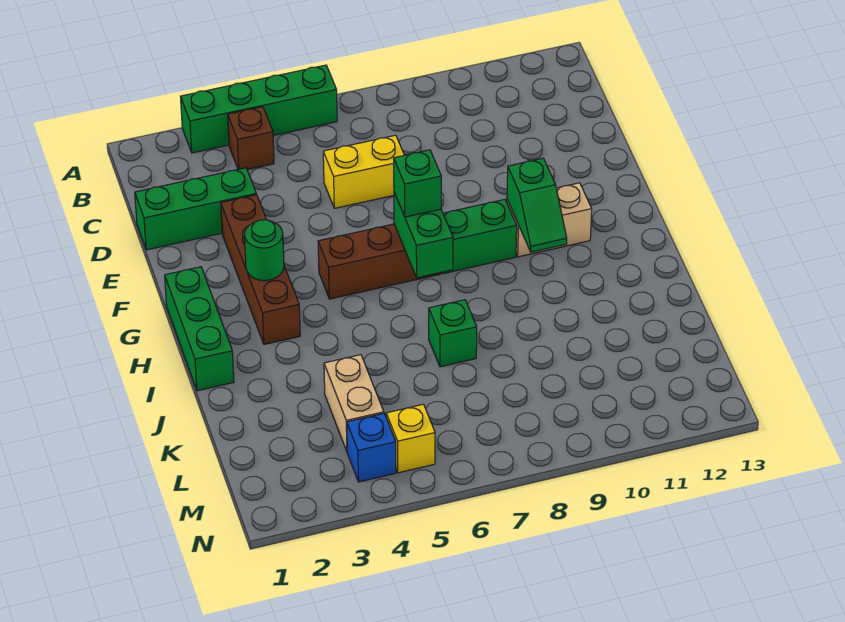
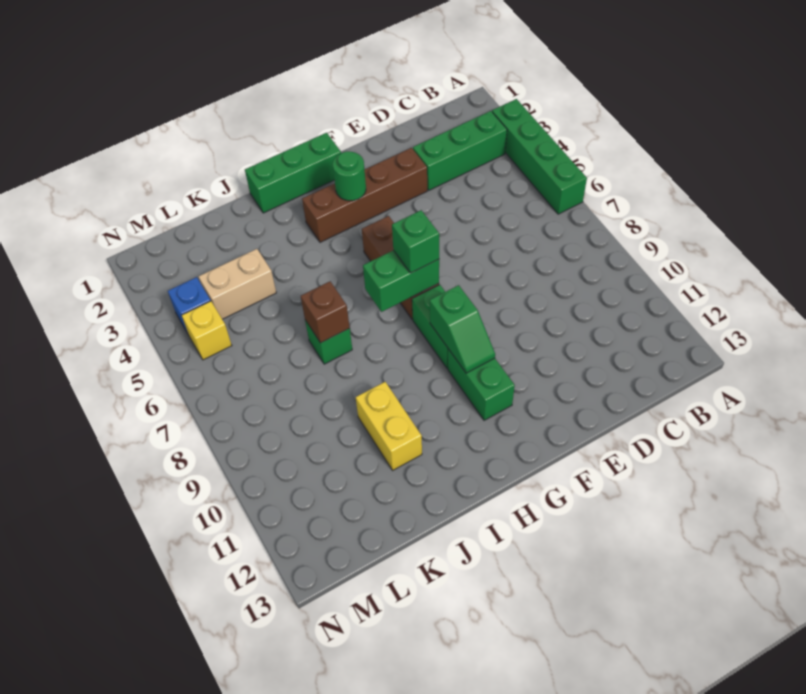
brown 1x1 brick [228,107,274,170] -> brown 1x1 brick moved to [301,281,350,343]
green 1x3 brick [135,168,256,250] -> green 1x3 brick turned to [413,111,507,190]
yellow 1x2 brick [323,135,404,208] -> yellow 1x2 brick moved to [356,382,422,470]
tan 1x2 brick [507,183,592,257] -> green 1x2 brick [448,349,515,420]
green 1x2 slope [507,158,567,252] -> green 1x2 slope turned to [430,285,495,373]

